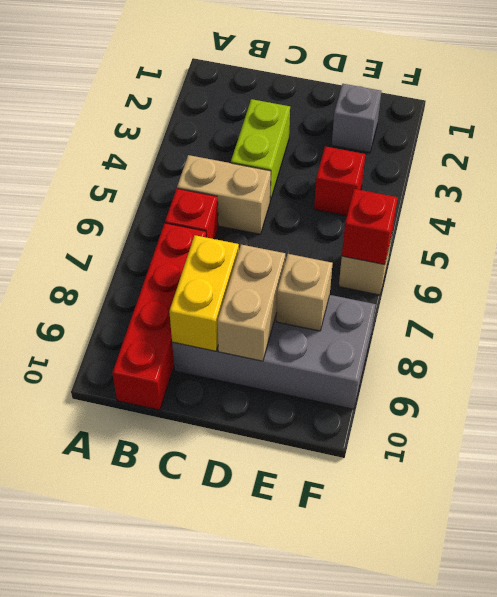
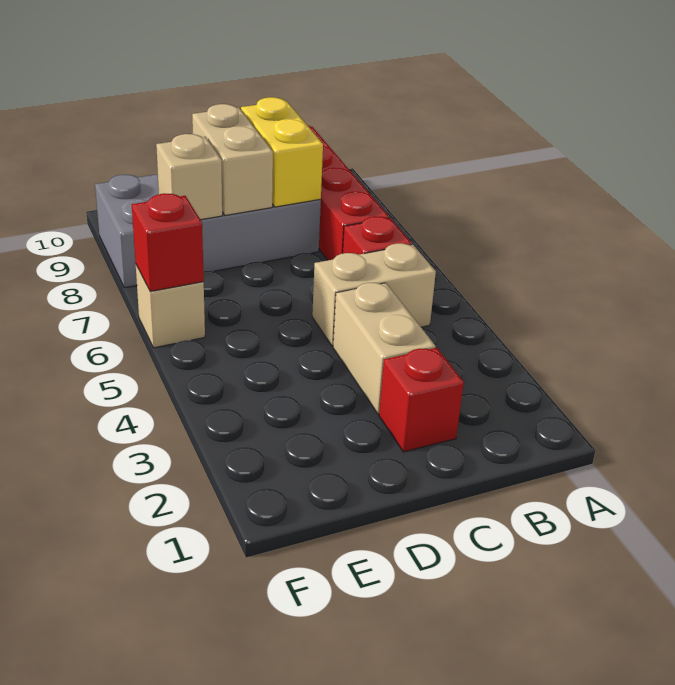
lime 1x2 brick [231,99,290,201] -> tan 1x2 brick [333,283,436,414]
grey 1x1 brick [332,84,381,153] -> none
red 1x1 brick [314,146,365,216] -> red 1x1 brick moved to [379,348,464,452]

